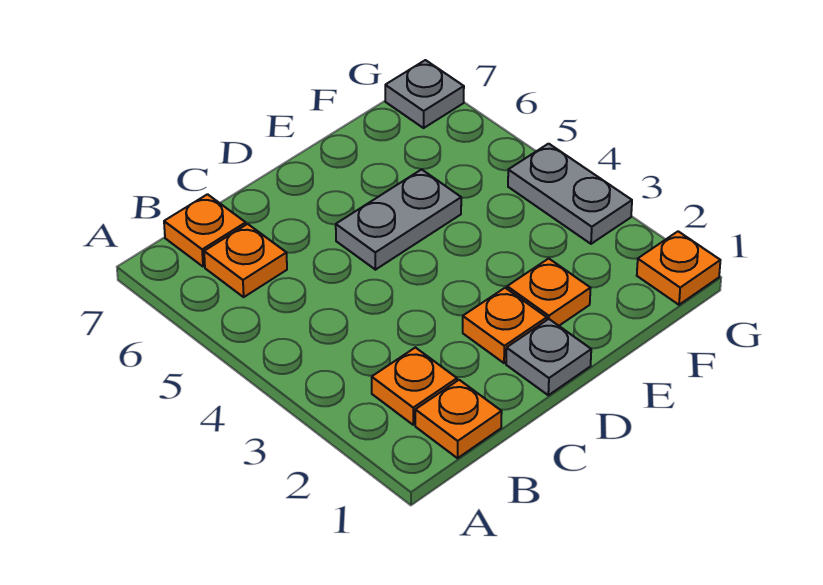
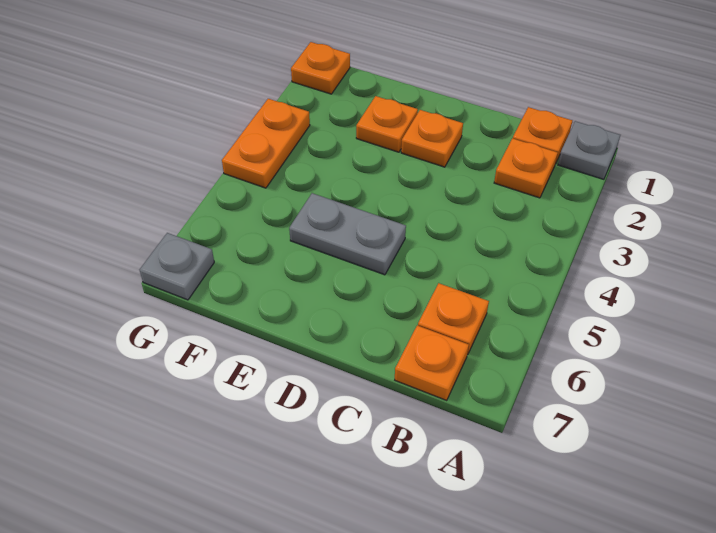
grey 1x1 plate [506,319,591,395] -> grey 1x1 plate moved to [558,121,620,179]
grey 1x2 plate [508,144,632,244] -> orange 1x2 plate [222,99,310,188]

